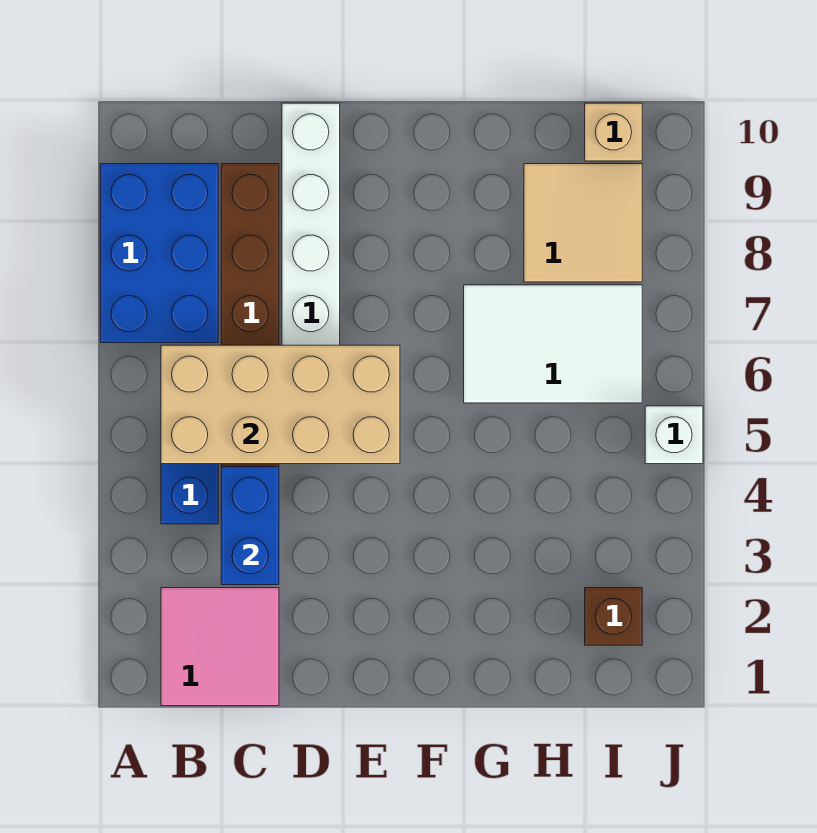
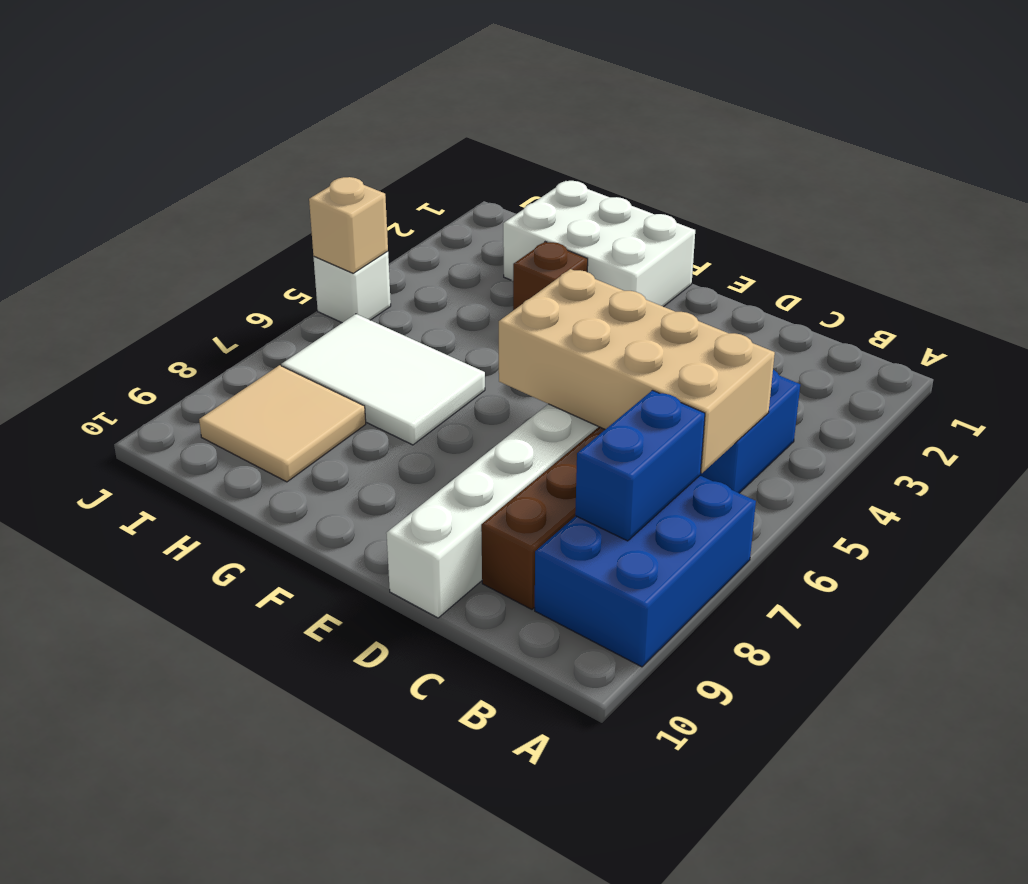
pink 2x2 tile [161,588,279,706] -> none
blue 1x2 brick [221,467,279,585] -> blue 1x2 brick moved to [575,390,705,541]
none -> white 2x3 brick [503,181,695,307]
brown 1x1 brick [585,588,642,645] -> brown 1x1 brick moved to [513,242,588,310]
tan 1x1 brick [585,103,642,161] -> tan 1x1 brick moved to [309,177,388,273]

